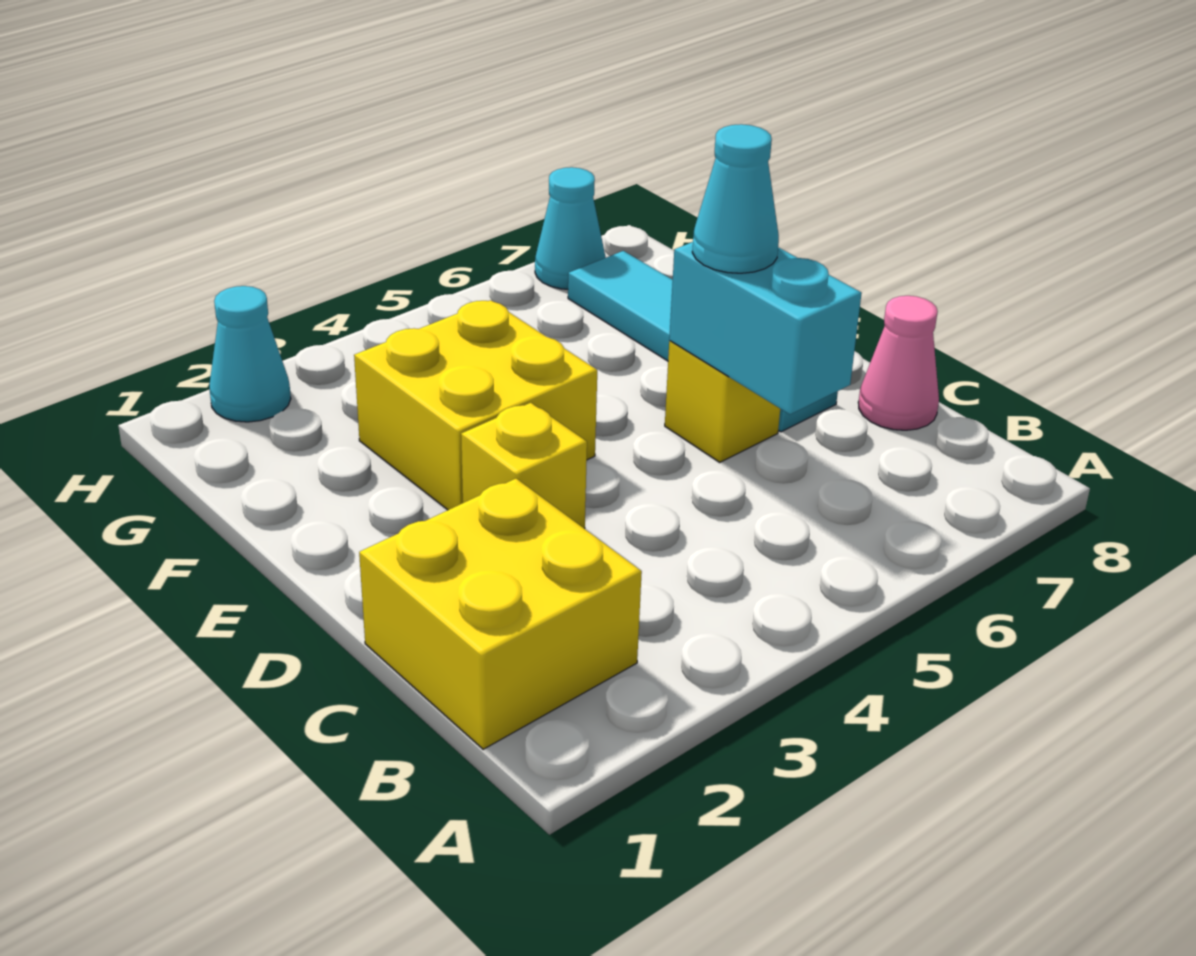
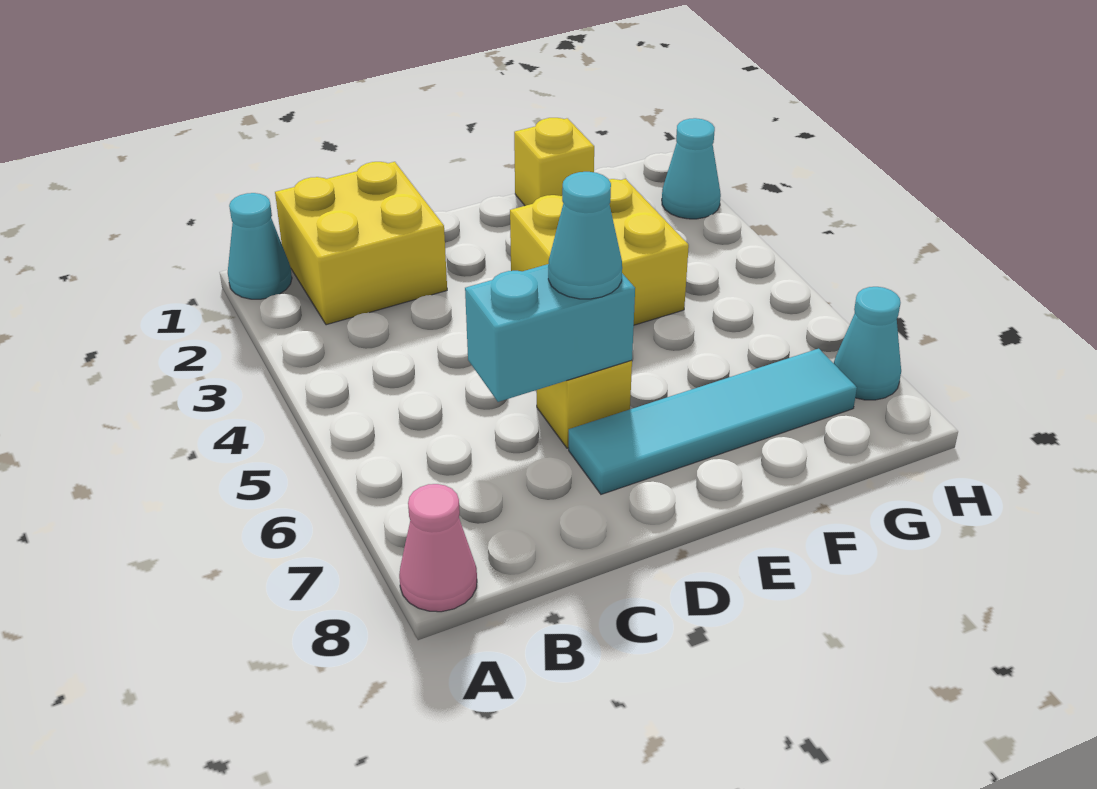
none -> cyan 1x1 cone [228,193,292,299]
pink 1x1 cone [858,296,939,430] -> pink 1x1 cone moved to [399,484,477,612]
yellow 1x1 brick [461,403,587,529] -> yellow 1x1 brick moved to [514,118,594,206]

